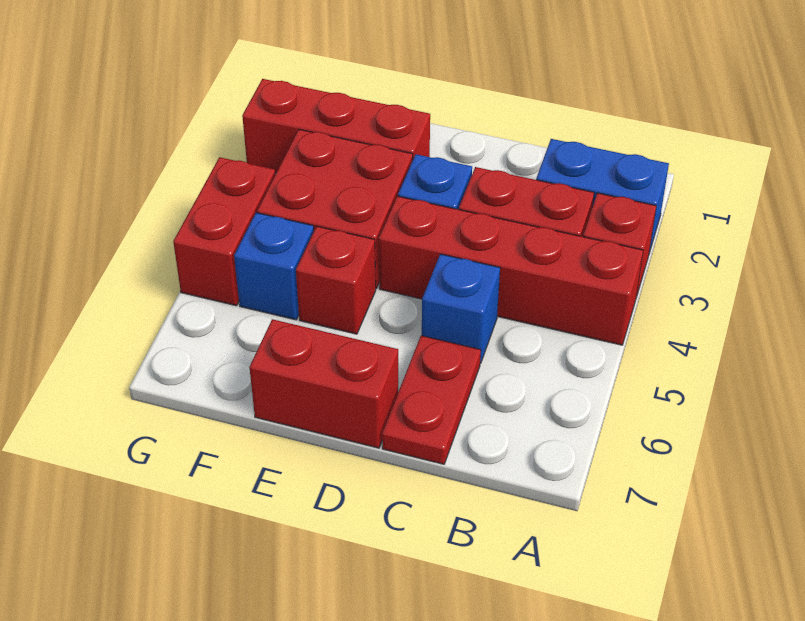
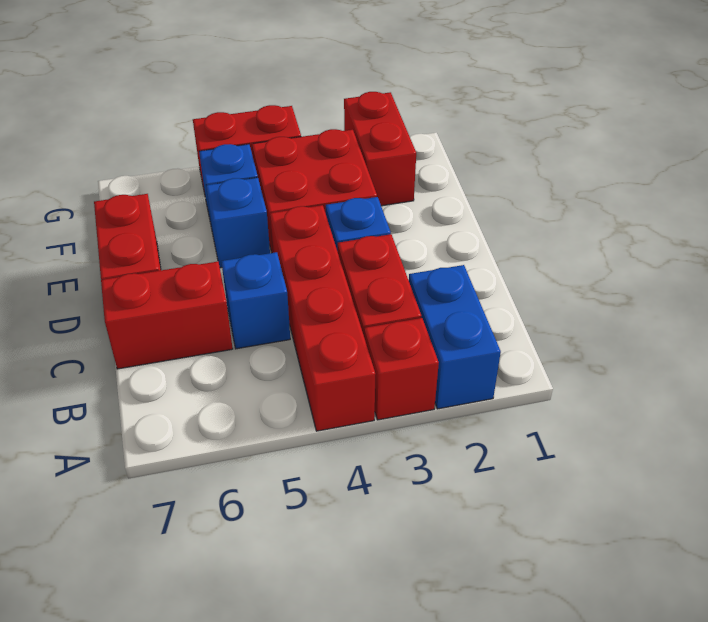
red 1x2 plate [382,336,481,464] -> red 1x2 brick [101,262,233,369]
red 1x3 brick [242,79,430,173] -> red 1x2 brick [344,92,416,206]
red 1x1 brick [296,226,376,334] -> blue 1x1 brick [206,178,270,268]

